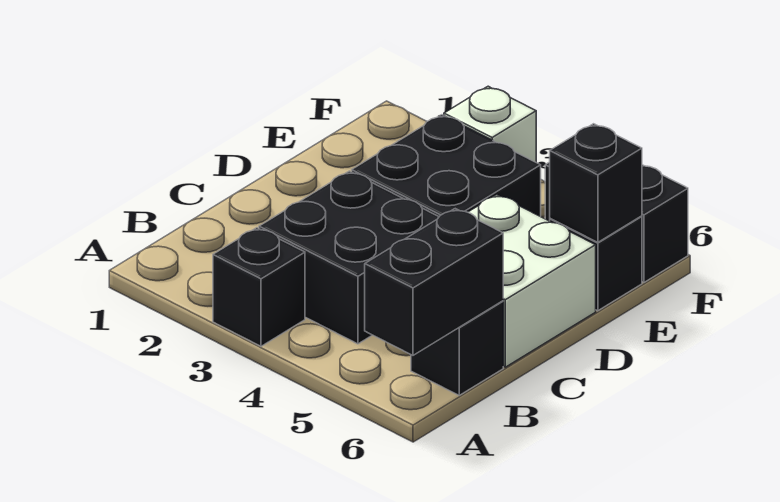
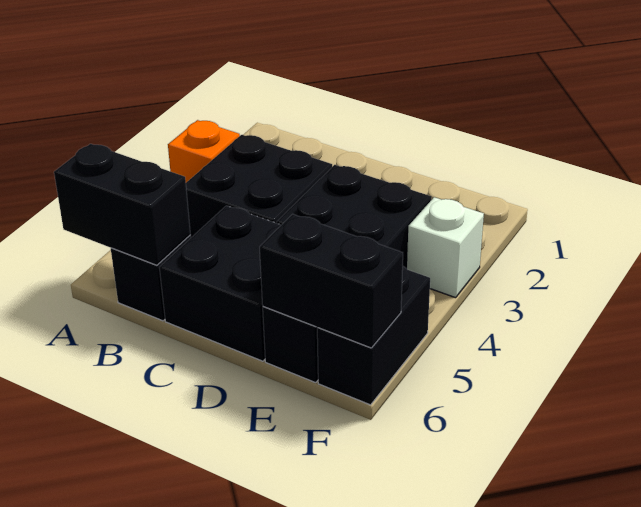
black 1x1 brick [213,228,305,346] -> orange 1x1 brick [168,120,240,182]
white 2x2 brick [468,195,596,367] -> black 2x2 brick [159,206,281,361]
black 1x1 brick [550,124,642,242] -> black 1x2 brick [260,214,403,348]

